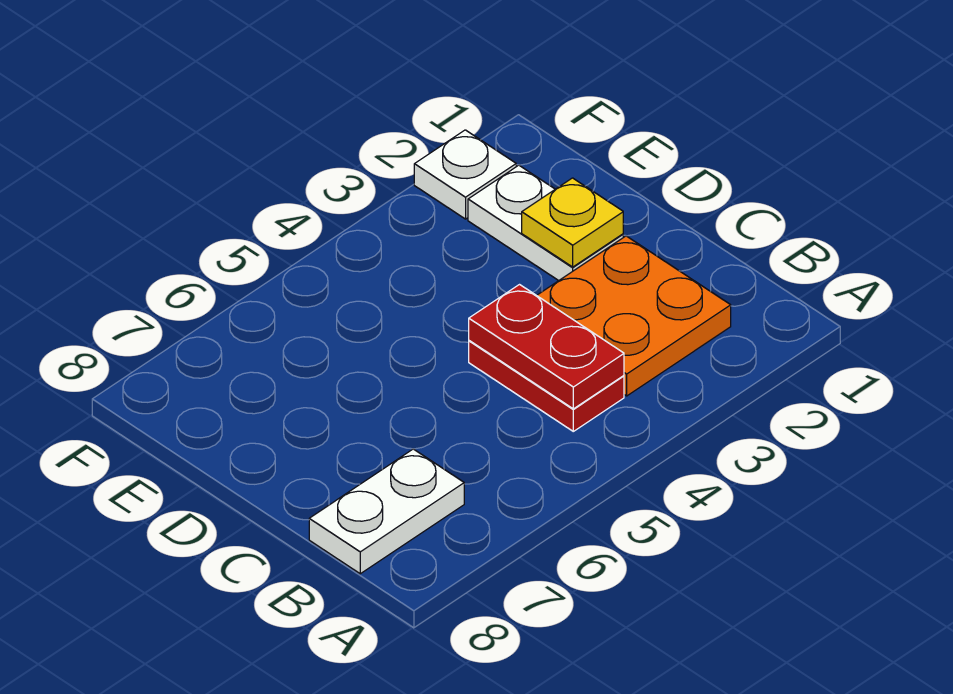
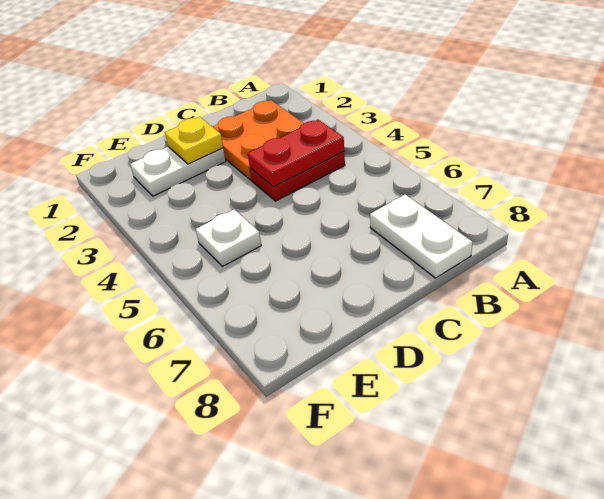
white 1x1 plate [414,130,516,219] -> white 1x1 plate moved to [196,209,261,267]

